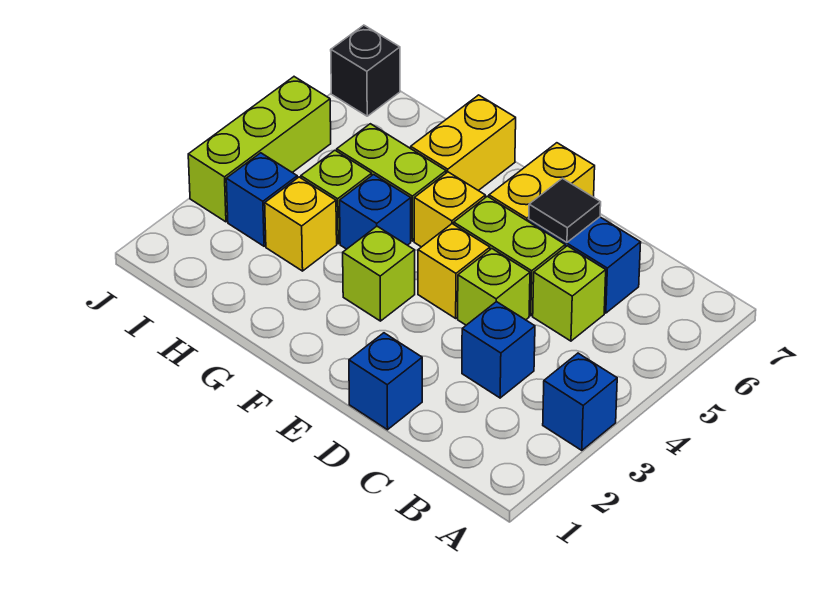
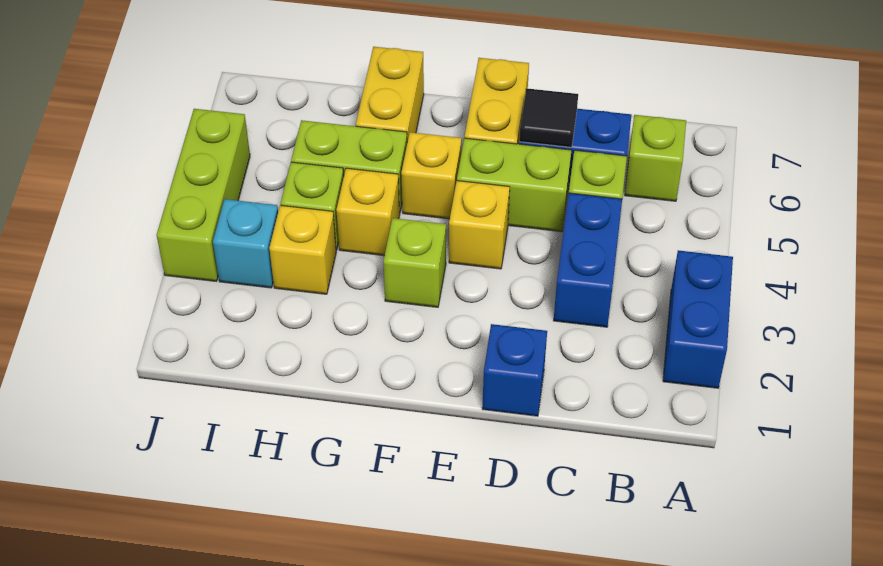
blue 1x1 brick [543,353,617,450] -> blue 1x2 brick [663,250,733,388]
blue 1x1 brick [462,302,535,398] -> blue 1x2 brick [554,193,622,327]
lime 1x1 brick [458,249,530,325] -> lime 1x1 brick moved to [625,115,686,201]
blue 1x1 brick [340,175,411,249] -> yellow 1x1 brick [336,168,400,256]
blue 1x1 brick [226,153,297,246] -> cyan 1x1 brick [213,199,278,288]
black 1x1 brick [331,25,400,116] -> none

